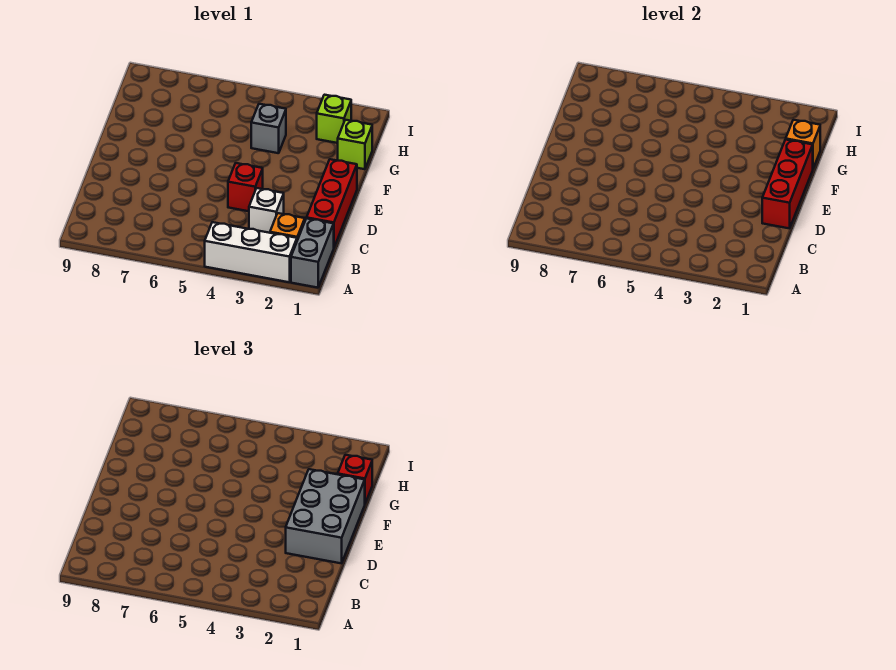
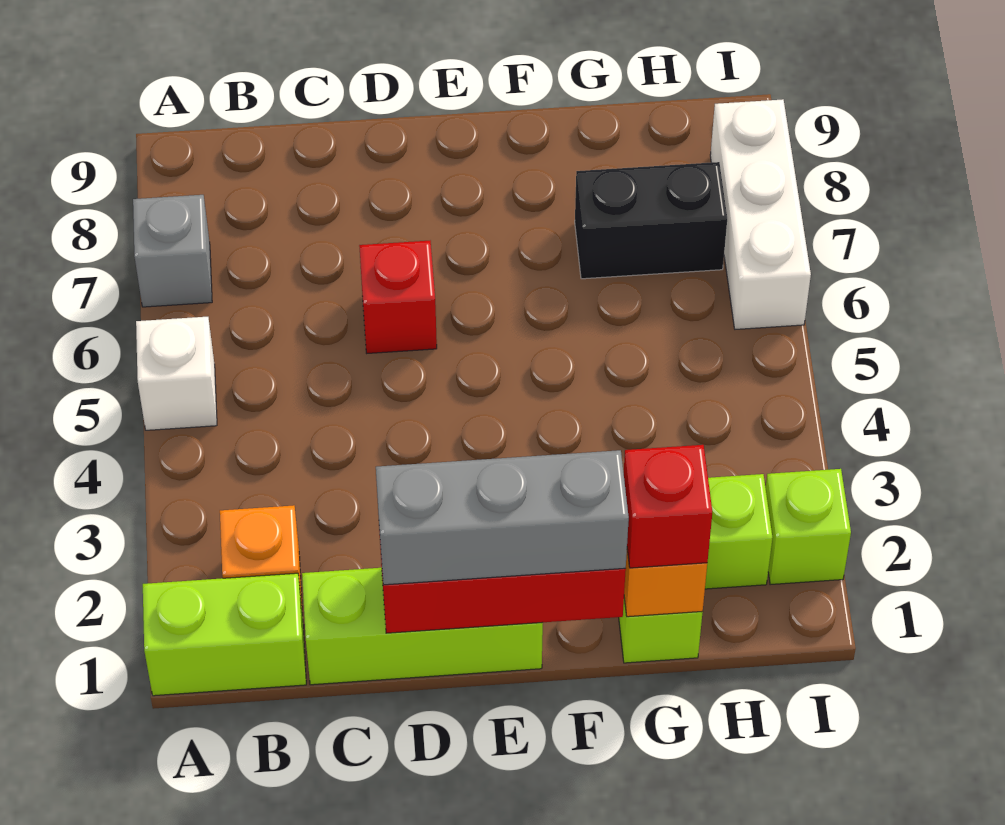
grey 1x2 brick [291,218,334,288] -> lime 1x2 brick [143,573,306,696]
white 1x3 brick [205,222,297,282] -> white 1x3 brick moved to [710,99,811,329]
red 1x3 brick [307,159,357,247] -> lime 1x3 brick [302,568,543,685]
white 1x1 brick [249,188,284,233] -> white 1x1 brick moved to [136,317,217,430]
grey 2x3 brick [286,469,365,563] -> grey 1x3 brick [376,450,629,585]
red 1x1 brick [228,163,263,211] -> red 1x1 brick moved to [359,241,437,353]
grey 1x1 brick [251,104,286,153] -> grey 1x1 brick moved to [133,195,212,307]
none -> black 1x2 brick [575,162,727,279]
none -> lime 1x1 brick [766,469,851,585]

